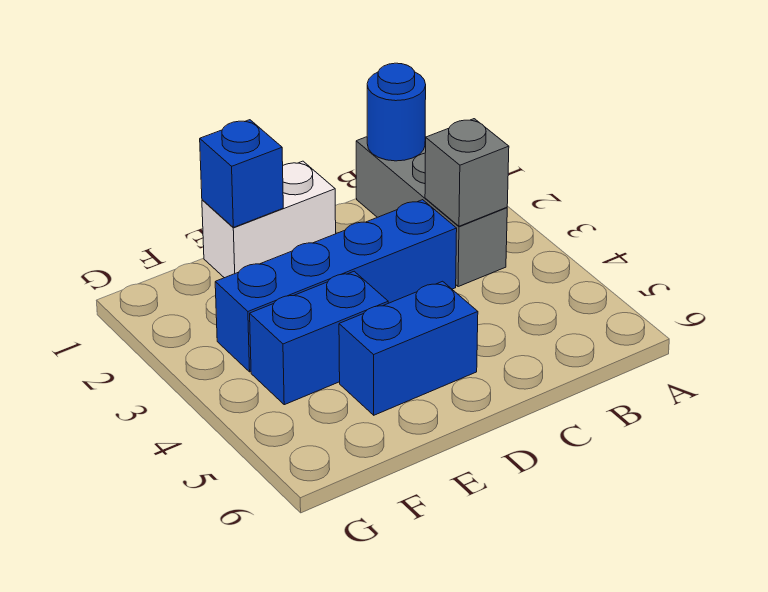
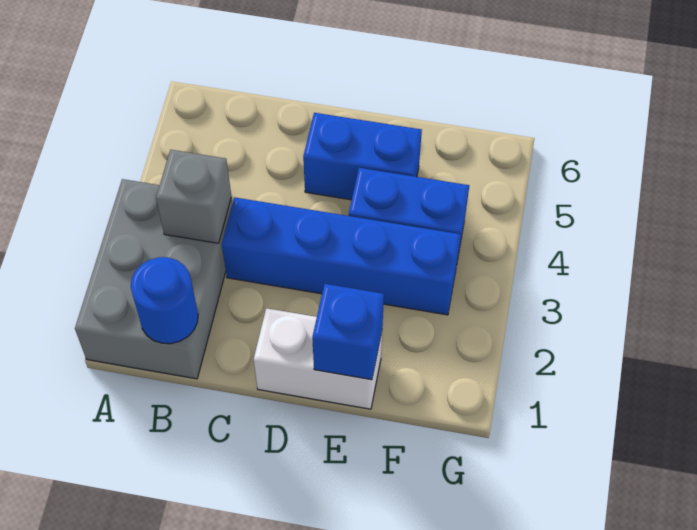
grey 1x3 brick [356,137,507,287] -> grey 2x3 brick [75,179,232,379]

